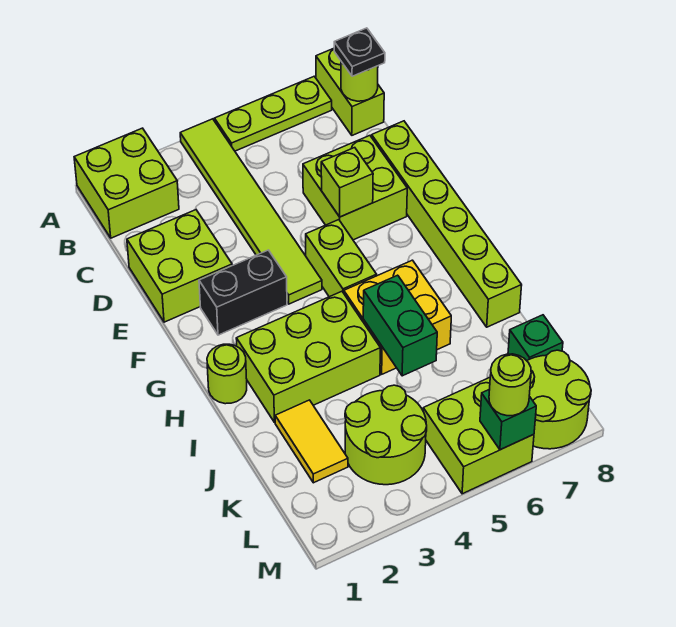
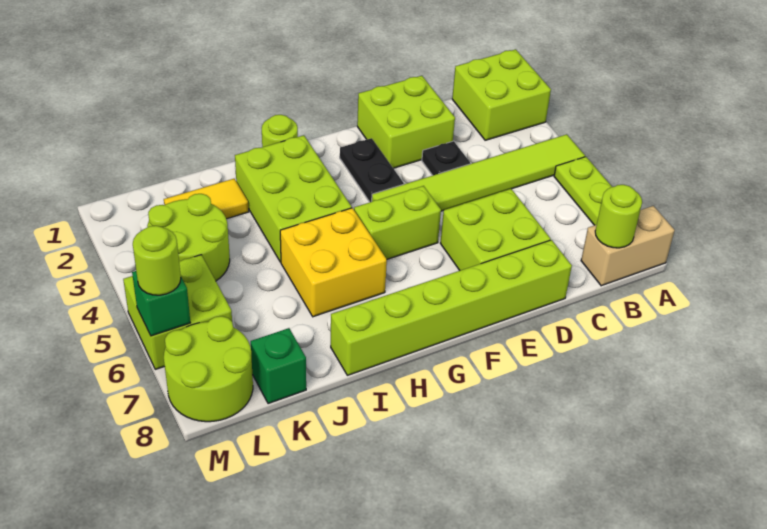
lime 1x2 brick [316,48,384,135] -> tan 1x2 brick [581,206,675,286]
black 1x1 plate [334,28,385,76] -> black 1x1 plate moved to [422,141,470,175]
lime 1x1 brick [321,148,373,217] -> none
black 1x2 brick [199,250,287,335] -> black 1x2 plate [340,138,404,202]
green 1x2 brick [363,275,437,376] -> none

